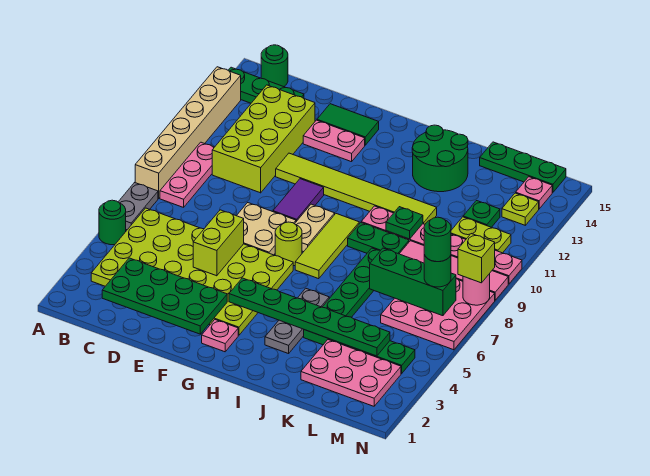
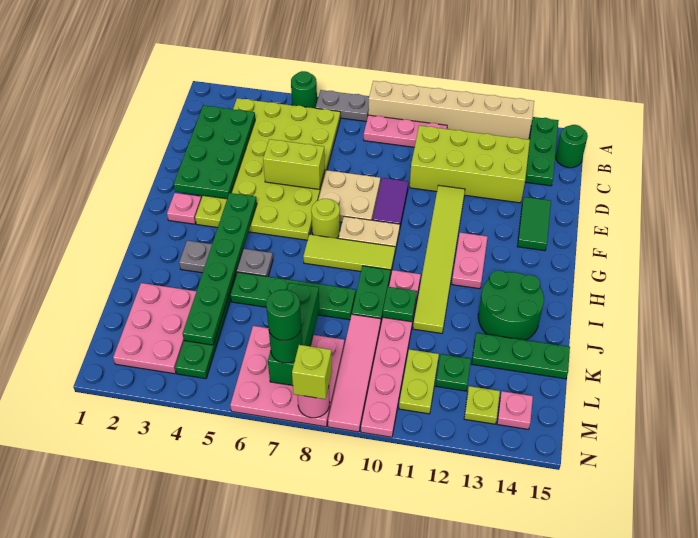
pink 1x2 plate [303,120,365,162] -> pink 1x2 plate moved to [452,233,487,289]
purple 1x2 tile [273,179,324,222] -> purple 1x2 tile turned to [373,178,408,226]
green 1x3 plate [480,142,566,193] -> green 1x3 plate turned to [472,333,570,379]

